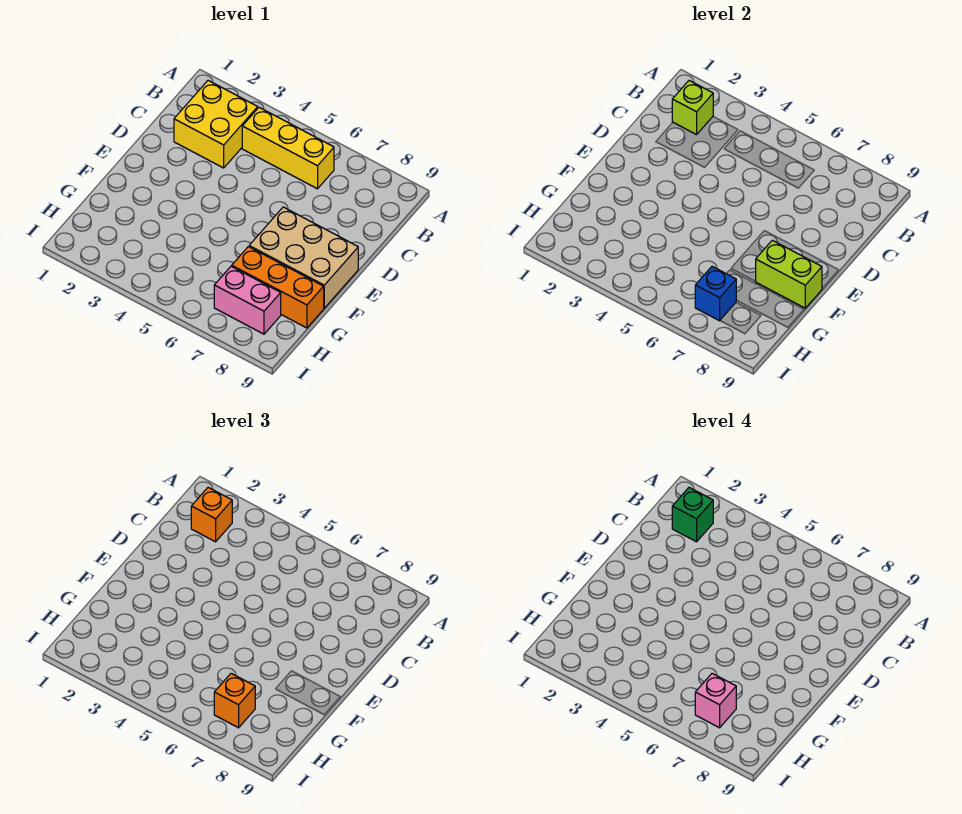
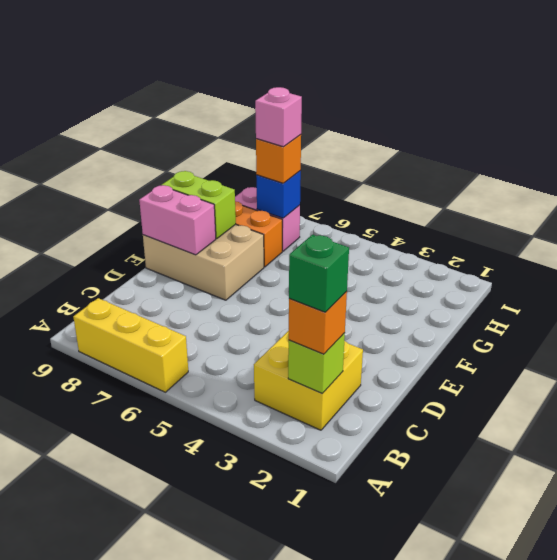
yellow 1x3 brick [242,107,334,189] -> yellow 1x3 brick moved to [73,298,188,392]
none -> pink 1x2 brick [139,185,216,255]

